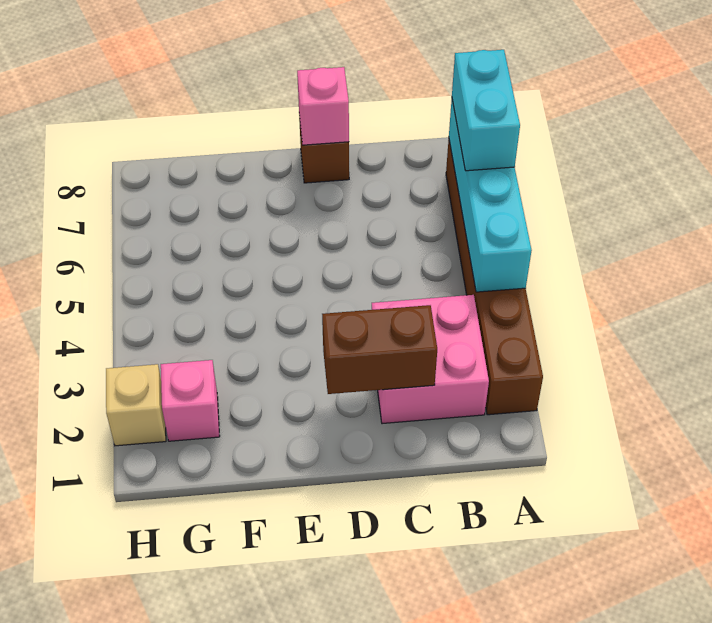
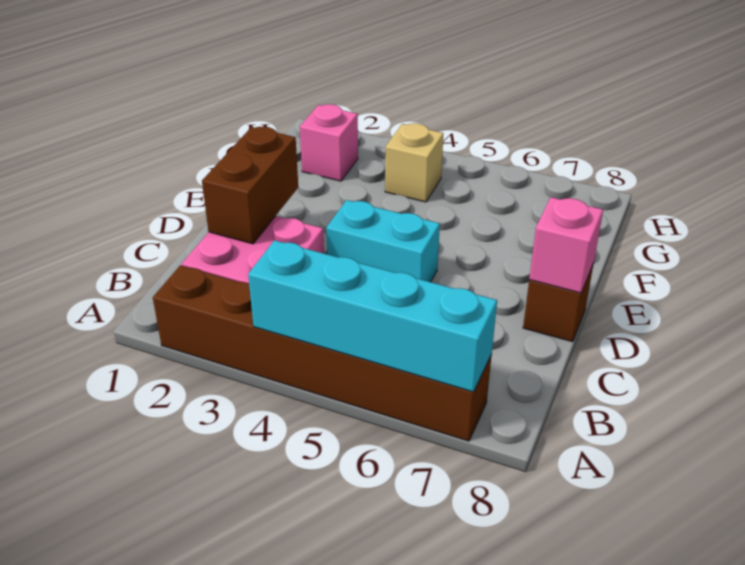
cyan 1x2 brick [452,50,520,171] -> cyan 1x2 brick moved to [326,200,440,282]
tan 1x1 brick [106,364,166,446] -> tan 1x1 brick moved to [385,123,443,202]

